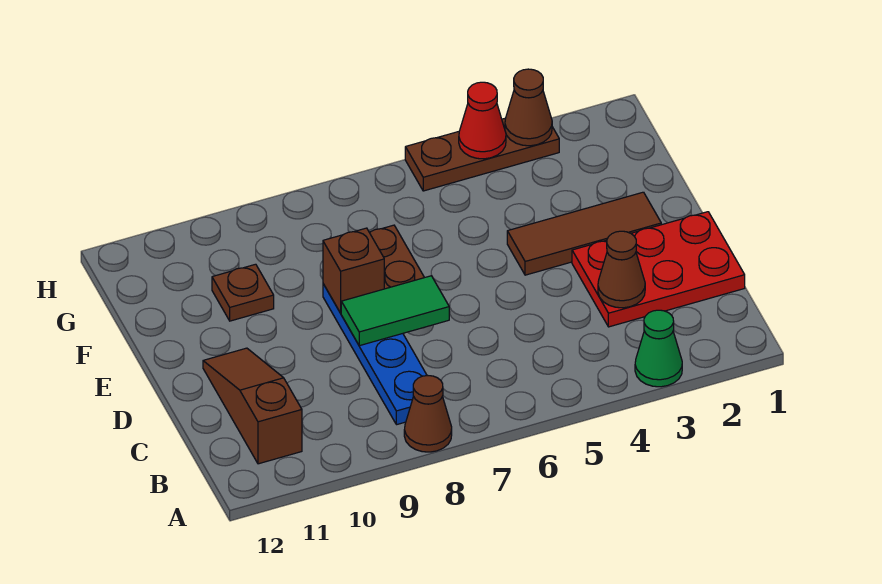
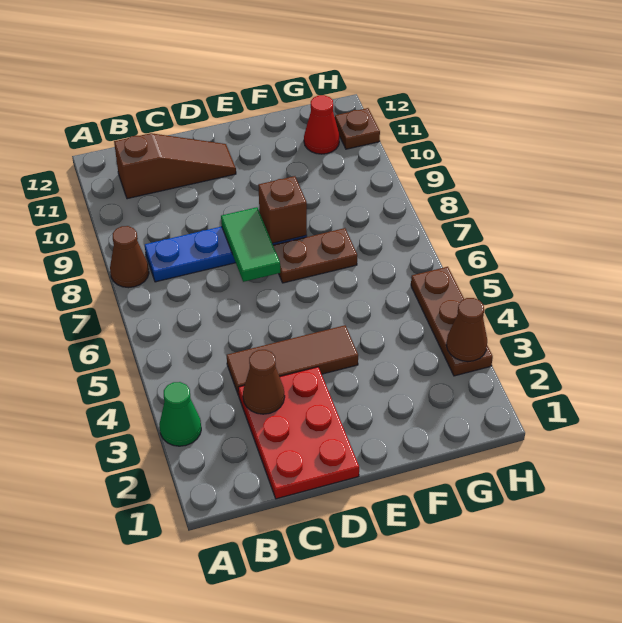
brown 1x3 tile [507,192,661,275] -> brown 1x3 tile turned to [227,325,358,395]
brown 1x1 plate [212,264,274,321] -> brown 1x1 plate moved to [335,108,380,149]
red 1x1 cone [459,82,506,159] -> red 1x1 cone moved to [304,95,340,154]

